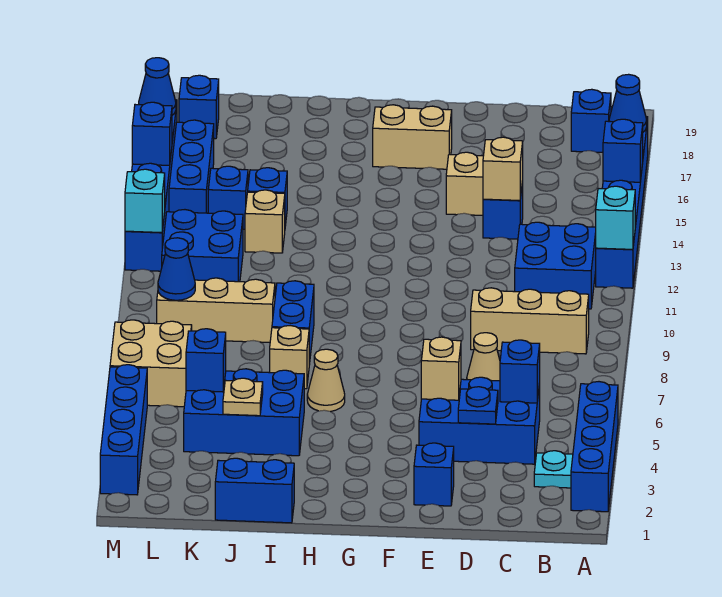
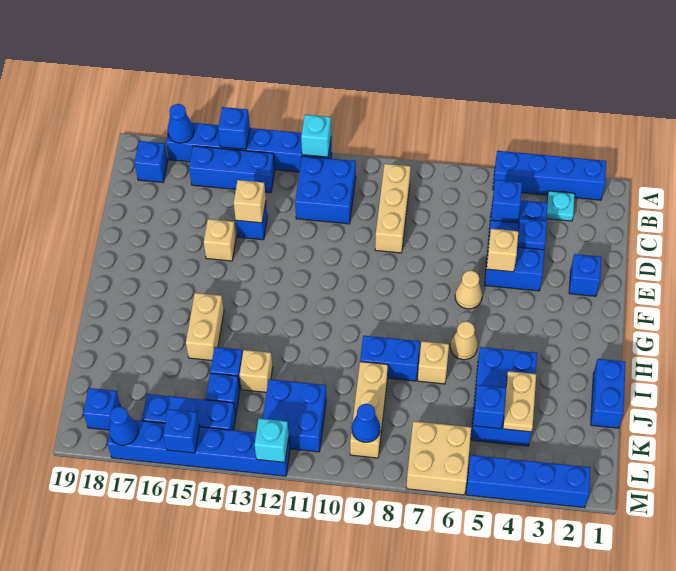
none -> blue 1x3 brick [189,146,275,193]
tan 1x1 cone [467,333,500,381] -> tan 1x1 cone moved to [455,271,482,309]
tan 1x2 brick [373,105,452,169] -> tan 1x2 brick moved to [186,293,224,360]
tan 1x1 plate [223,378,263,416] -> tan 1x2 plate [503,371,536,432]

